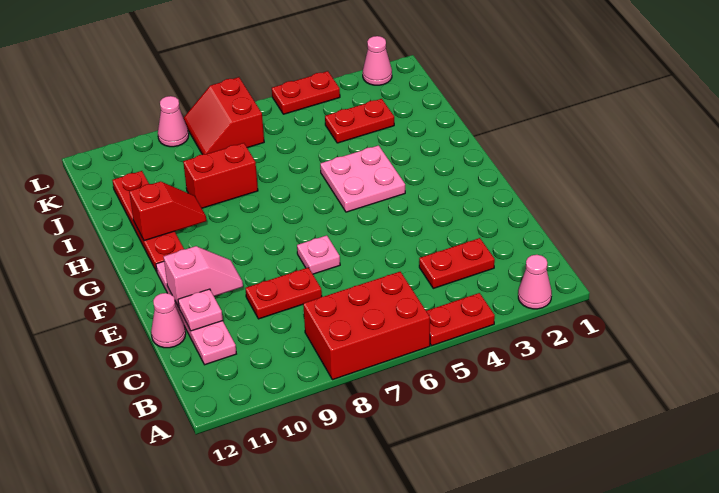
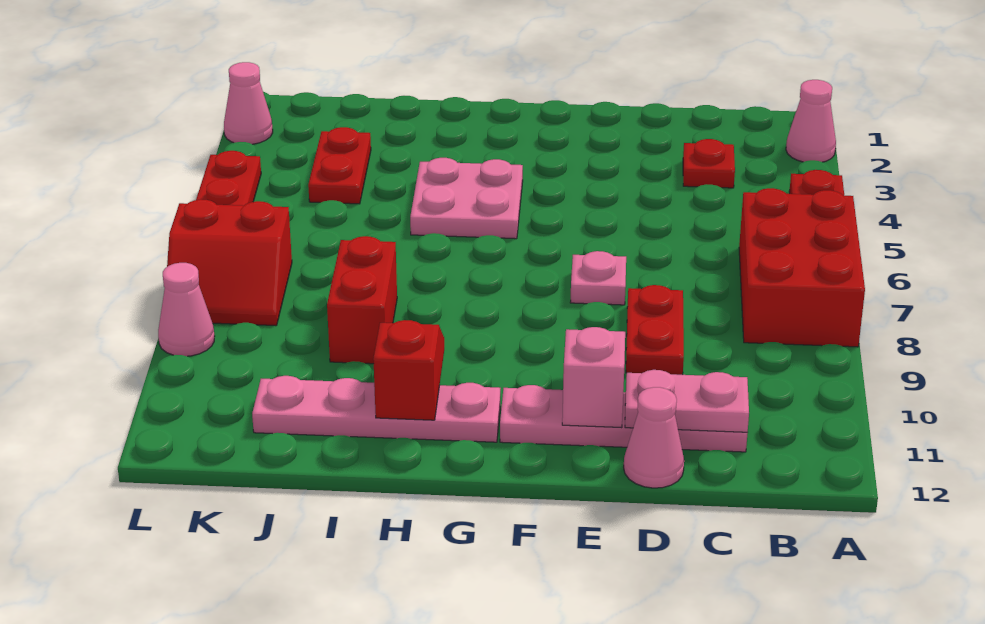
red 1x2 plate [419,238,495,288] -> red 1x1 plate [683,139,735,188]
pink 1x1 plate [178,289,223,331] -> pink 1x2 plate [625,370,749,432]
red 1x4 plate [112,171,184,272] -> pink 1x4 plate [252,376,500,442]

